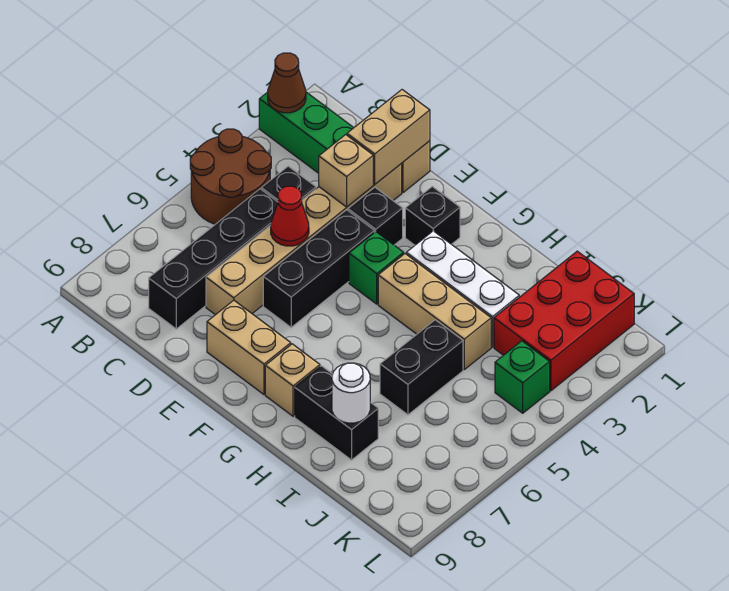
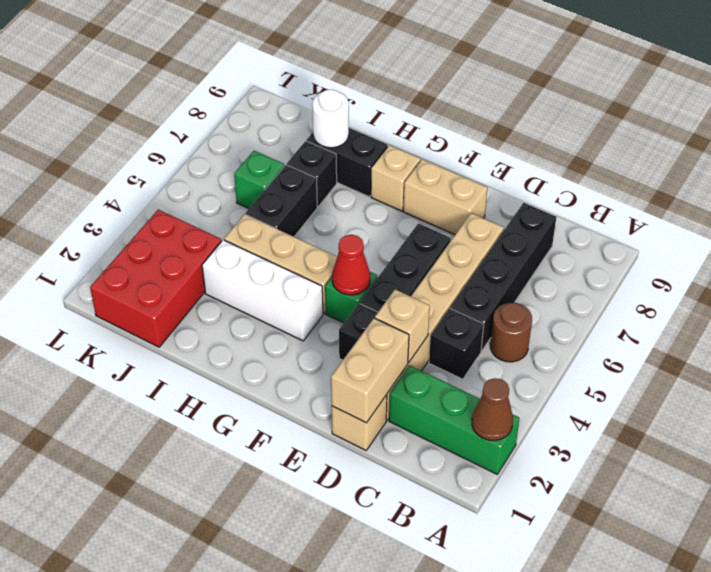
brown 2x2 round brick [190,129,271,224] -> brown 1x1 round brick [490,303,532,362]
red 1x1 cone [271,186,309,246] -> red 1x1 cone moved to [332,235,370,295]
black 1x1 brick [405,187,460,245] -> black 1x1 brick moved to [287,141,337,207]
green 1x1 brick [495,341,550,413] -> green 1x1 brick moved to [234,151,284,209]

